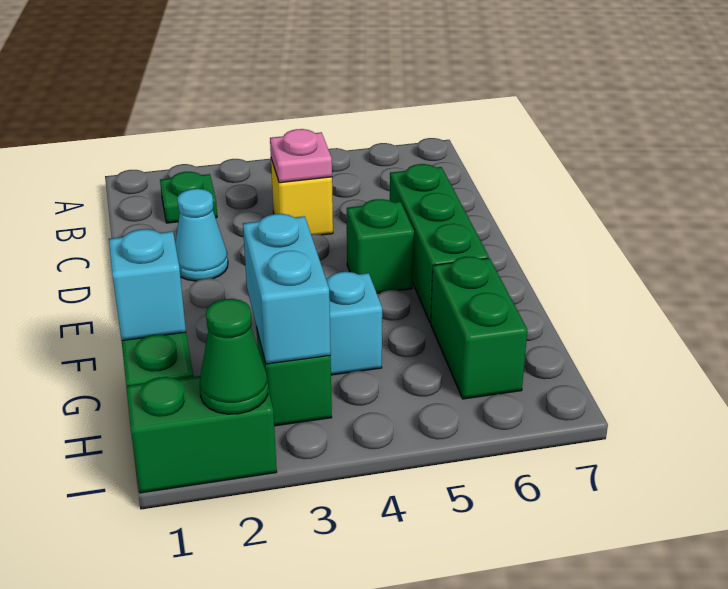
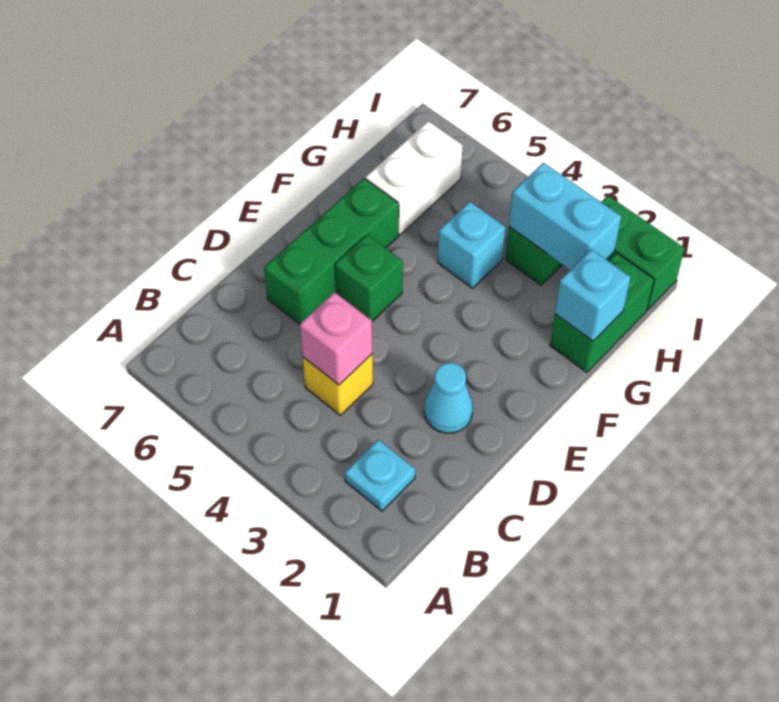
green 1x1 plate [160,172,217,223] -> cyan 1x1 plate [345,440,415,511]
pink 1x1 plate [270,129,332,183] -> pink 1x1 brick [300,292,372,385]
cyan 1x2 brick [243,214,331,364] -> cyan 1x2 brick turned to [509,163,621,270]
green 1x2 brick [431,257,527,399] -> white 1x2 brick [366,121,463,235]
green 1x1 cone [200,299,268,414] -> none

